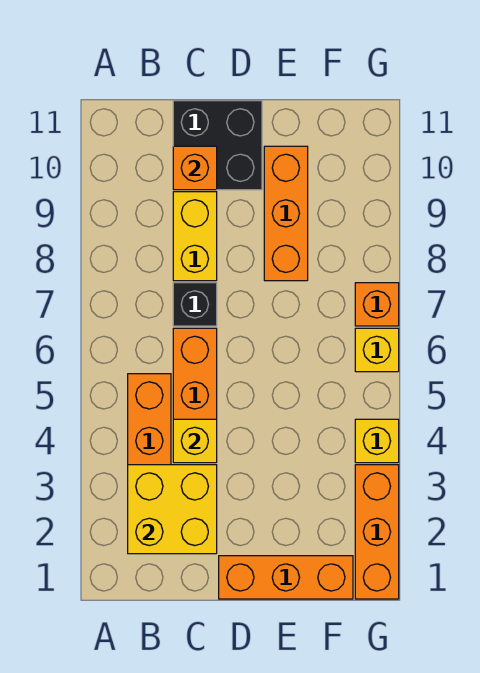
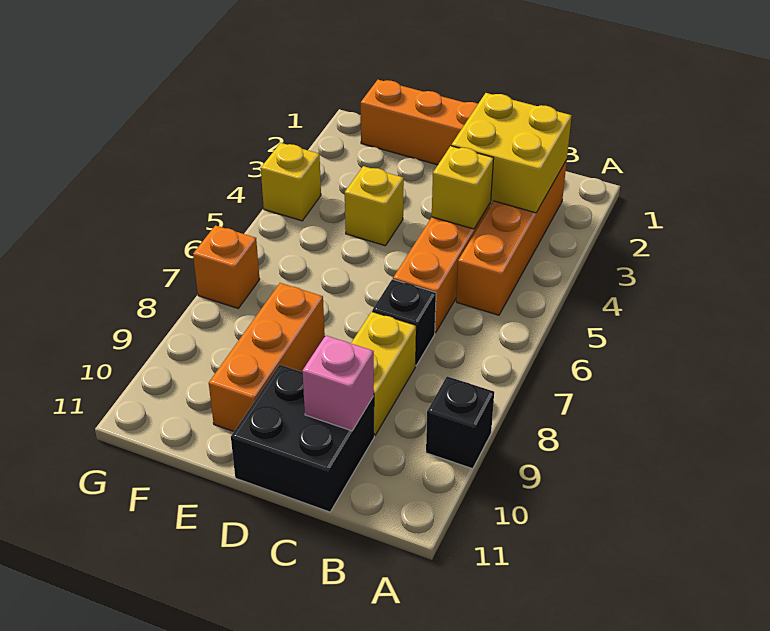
none -> black 1x1 brick [426,376,494,469]
orange 1x1 brick [173,146,217,190] -> pink 1x1 brick [302,336,374,431]
orange 1x3 brick [355,465,399,599] -> none
yellow 1x1 brick [355,328,399,372] -> yellow 1x1 brick moved to [345,166,404,246]

